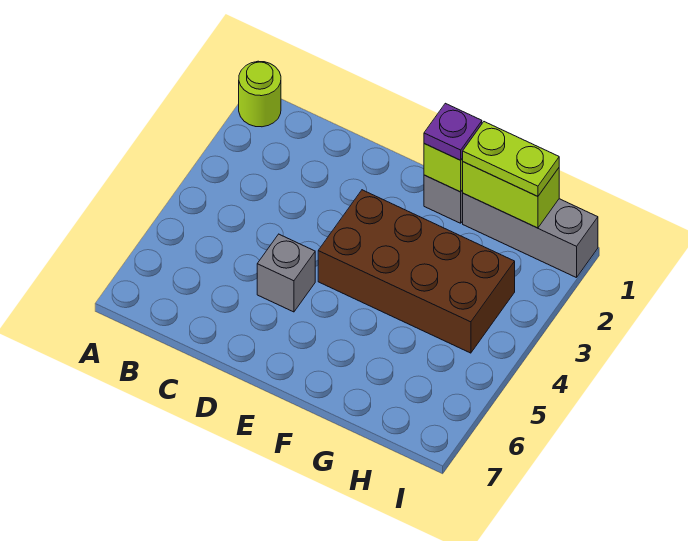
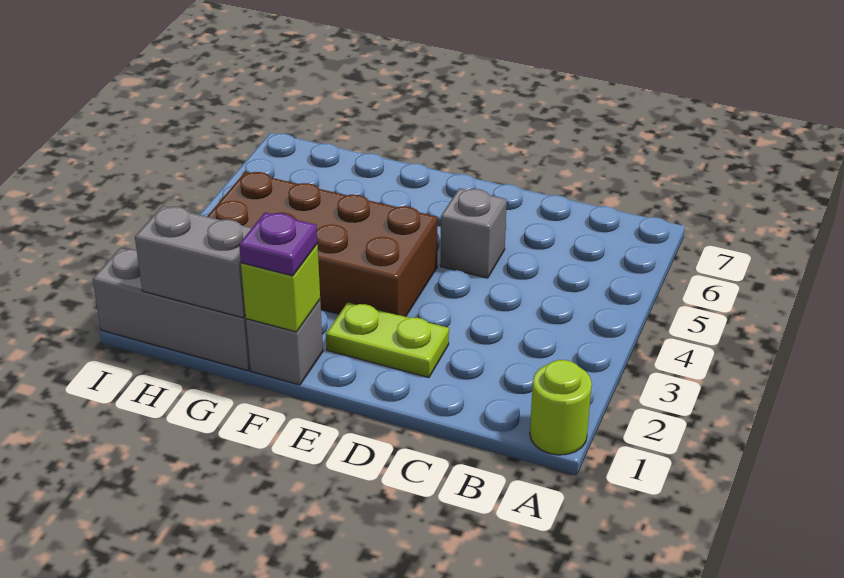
lime 1x2 brick [463,162,559,228] -> grey 1x2 brick [135,206,252,318]
lime 1x2 plate [463,122,559,196] -> lime 1x2 plate moved to [326,302,449,378]

